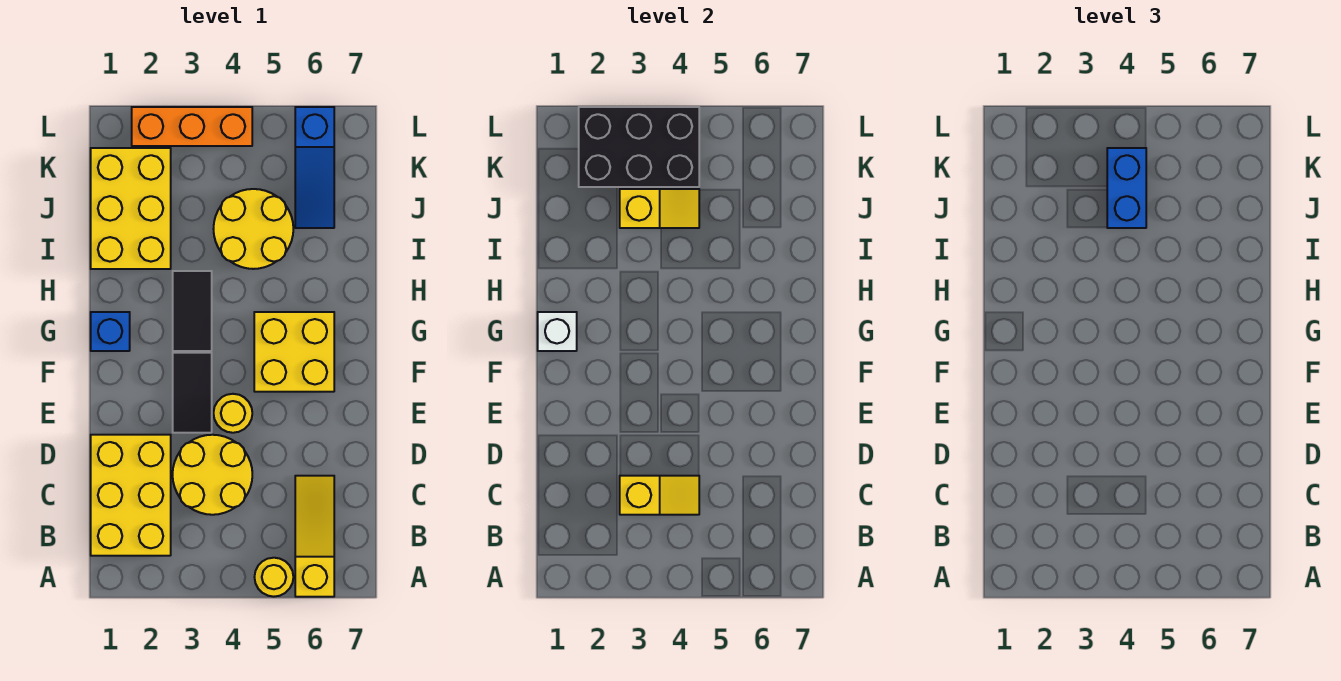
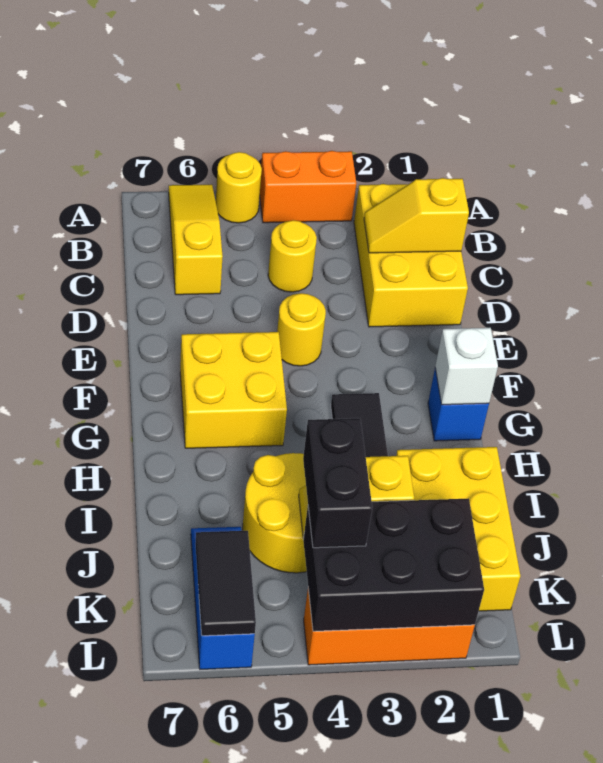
none -> orange 1x2 brick [260,151,356,223]
yellow 1x3 slope [295,476,334,597] -> yellow 1x3 slope turned to [169,185,223,295]
yellow 2x2 round brick [173,435,252,515] -> yellow 1x1 round brick [268,220,317,292]
yellow 1x2 slope [620,476,699,515] -> yellow 1x2 slope moved to [364,178,469,253]
black 1x2 tile [173,353,212,433] -> black 1x2 tile moved to [195,531,256,636]
blue 1x2 brick [1107,148,1146,228] -> black 1x2 brick [303,418,372,548]

